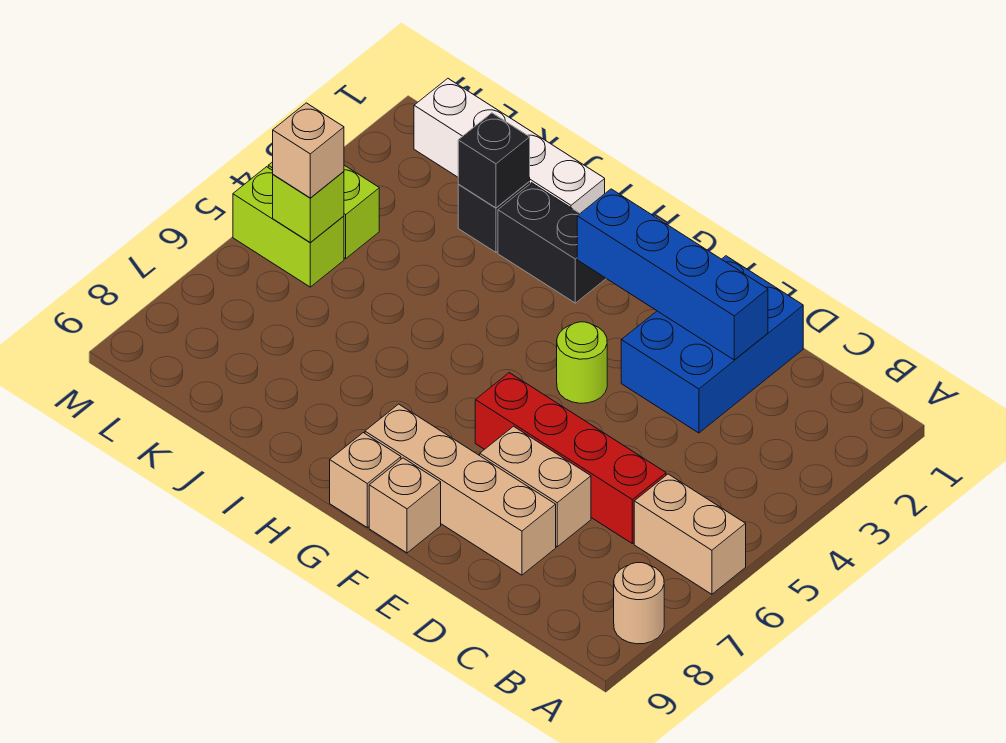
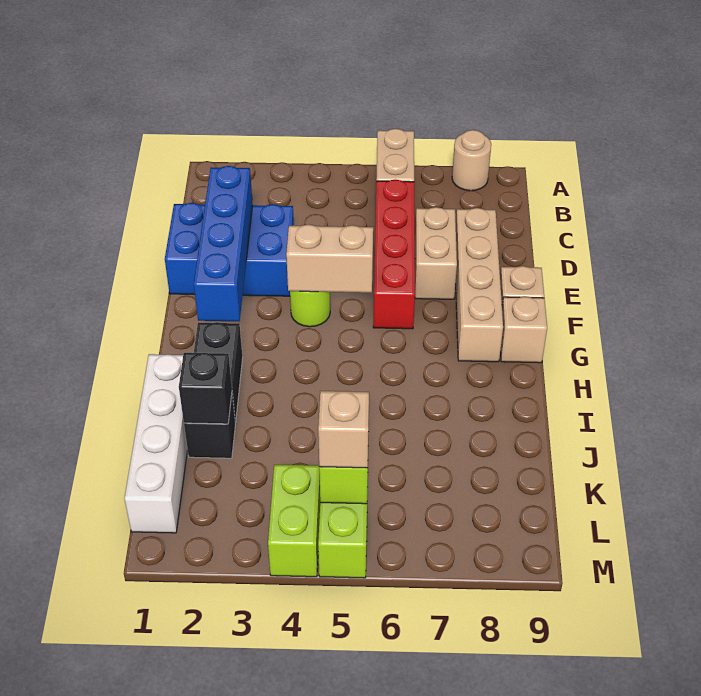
none -> tan 1x2 brick [286,224,373,293]

